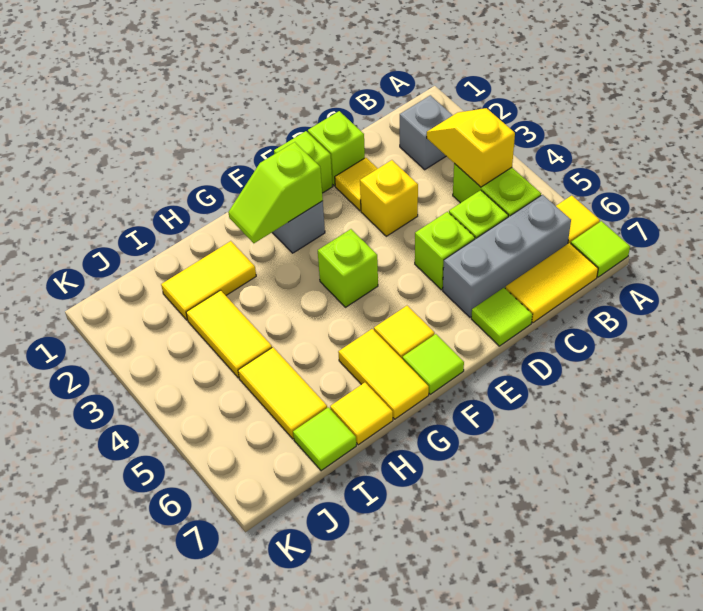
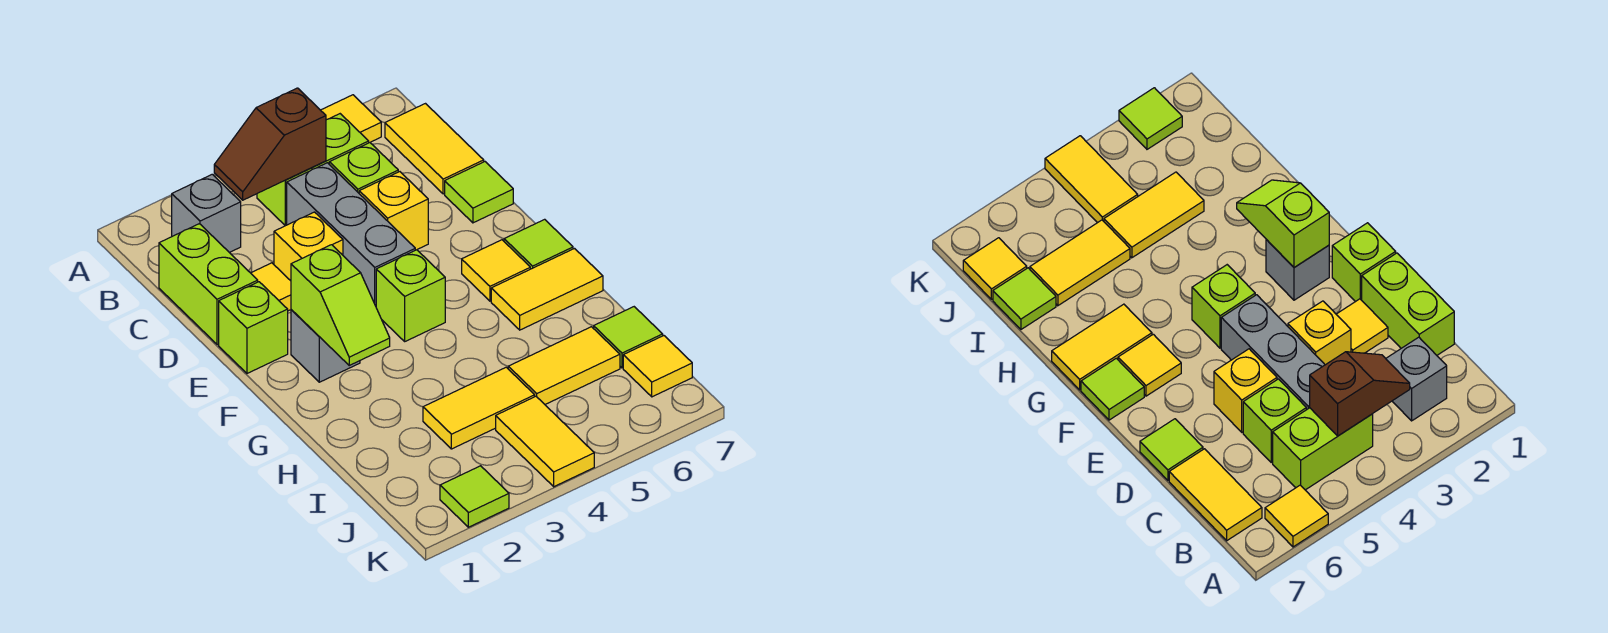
lime 1x1 tile [571,221,630,277] -> lime 1x1 tile moved to [440,466,509,527]
yellow 1x2 slope [427,108,515,187] -> brown 1x2 slope [214,88,326,200]
grey 1x3 brick [443,195,571,317] -> grey 1x3 brick moved to [287,163,415,306]
lime 1x1 brick [308,111,365,186] -> lime 1x2 brick [159,224,258,345]
lime 1x1 brick [415,212,475,290] -> yellow 1x1 brick [359,172,428,250]
yellow 1x2 tile [161,241,256,320] -> yellow 1x2 tile moved to [496,396,594,487]
yellow 1x1 tile [330,383,393,445] -> yellow 1x1 tile moved to [623,336,692,397]

